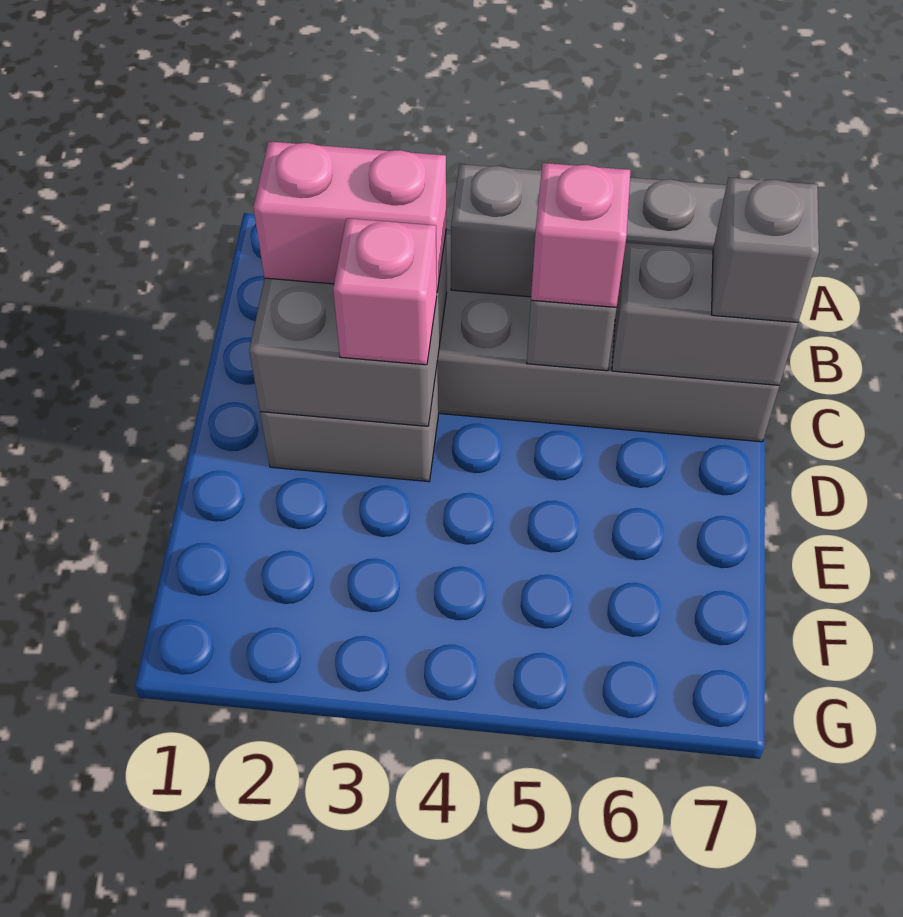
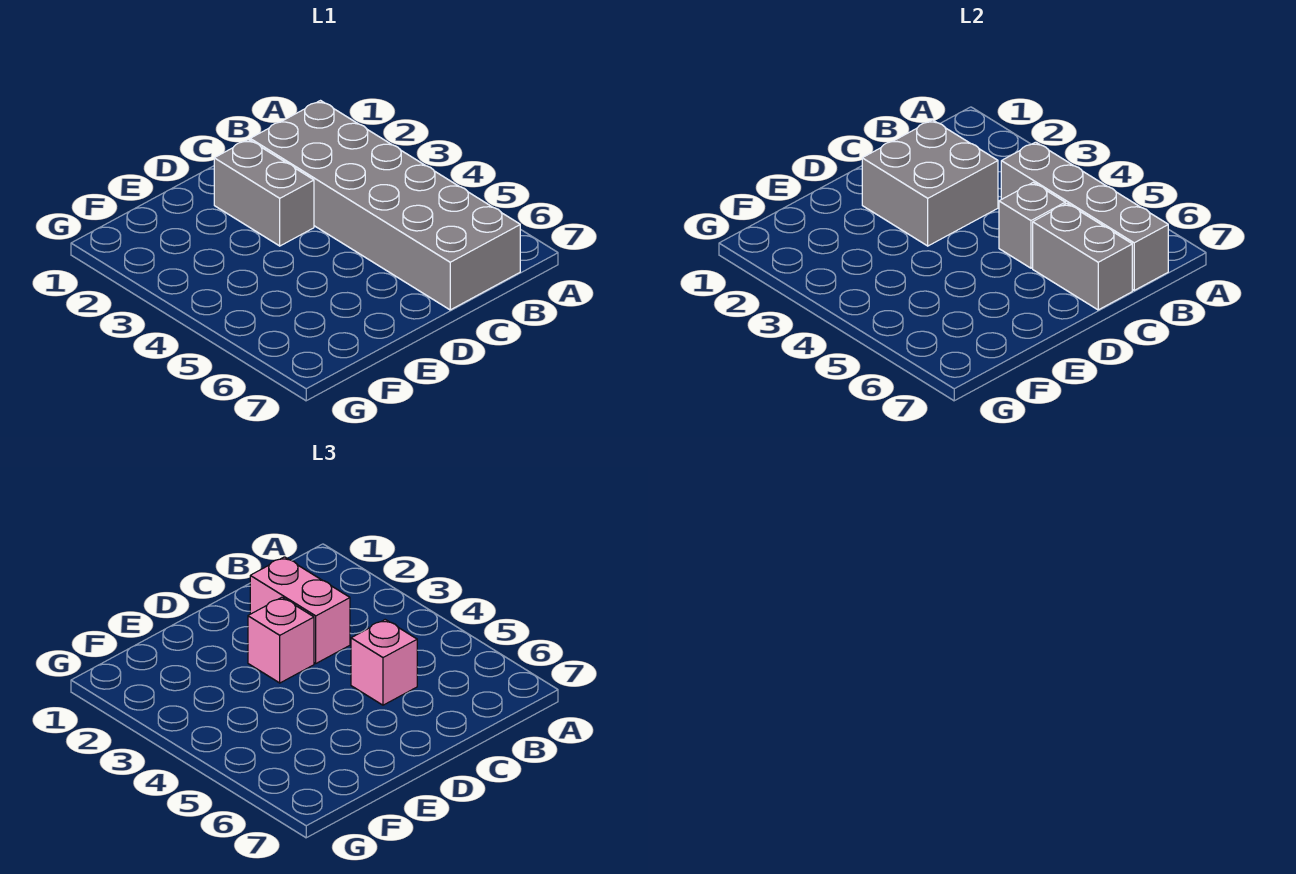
grey 1x1 brick [712,177,819,322] -> none

